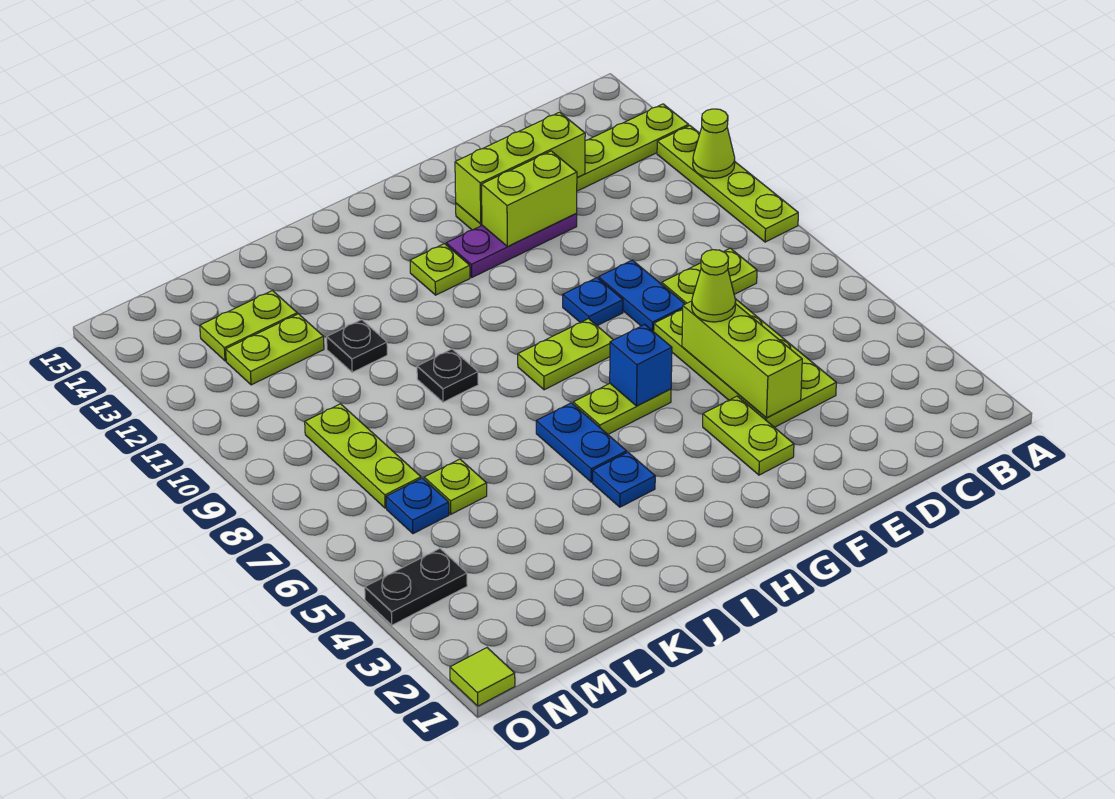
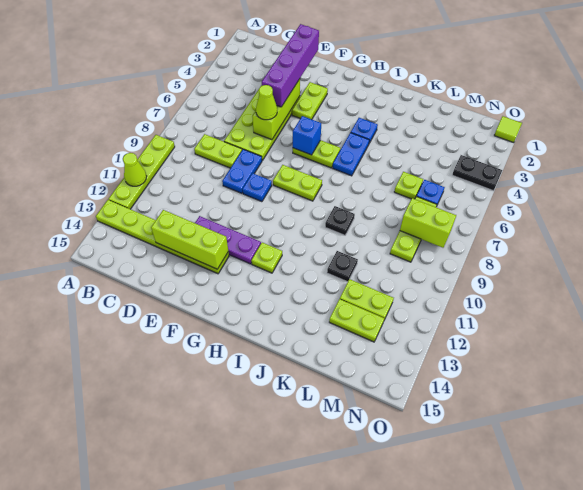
none -> purple 1x4 brick [262,24,319,107]
lime 1x2 brick [482,151,577,247] -> lime 1x2 brick moved to [400,198,456,248]

